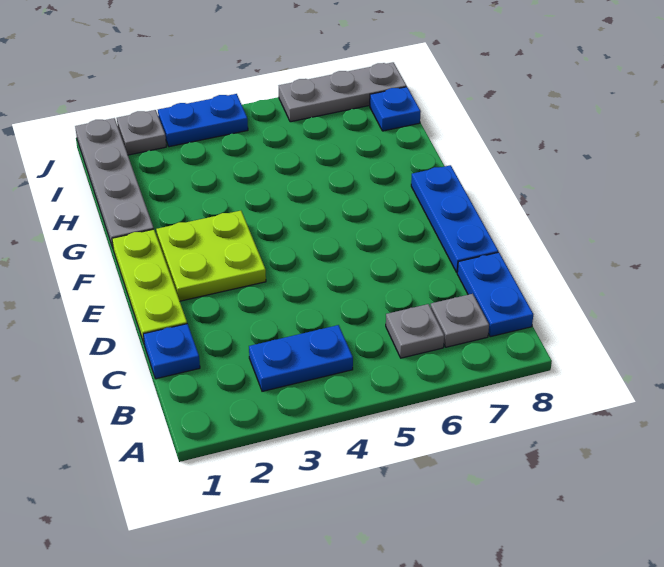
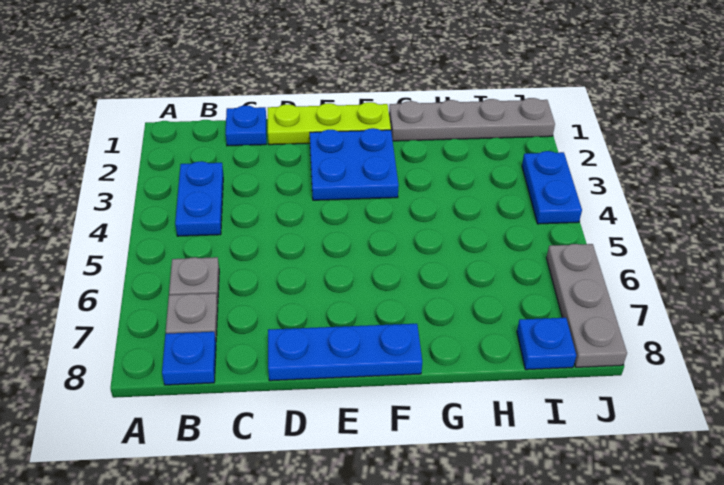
blue 1x2 plate [457,252,533,337] -> blue 1x1 plate [162,332,216,385]
lime 2x2 plate [156,211,266,301] -> blue 2x2 plate [310,128,399,200]
grey 1x1 plate [117,110,166,155] -> none

